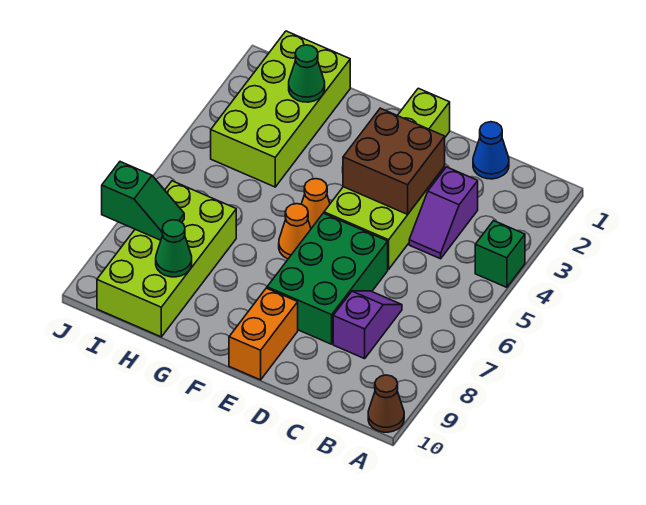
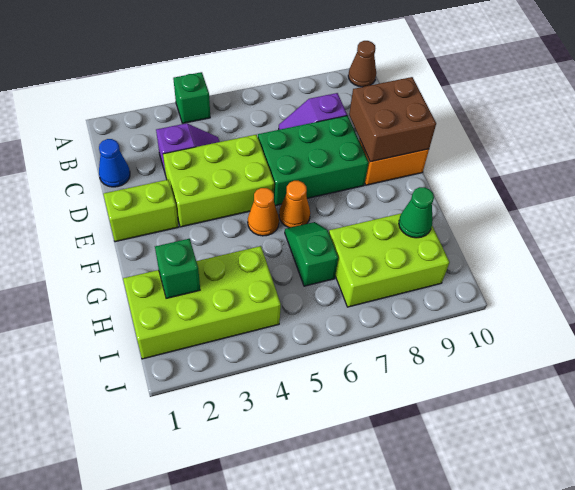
brown 2x2 brick [343,108,445,214] -> brown 2x2 brick moved to [349,77,436,162]
green 1x1 cone [289,45,325,102] -> green 1x1 brick [155,239,200,298]
lime 2x4 brick [97,181,236,337] -> lime 2x3 brick [329,214,449,307]
green 1x2 slope [102,162,184,240] -> green 1x2 slope moved to [285,222,338,286]

